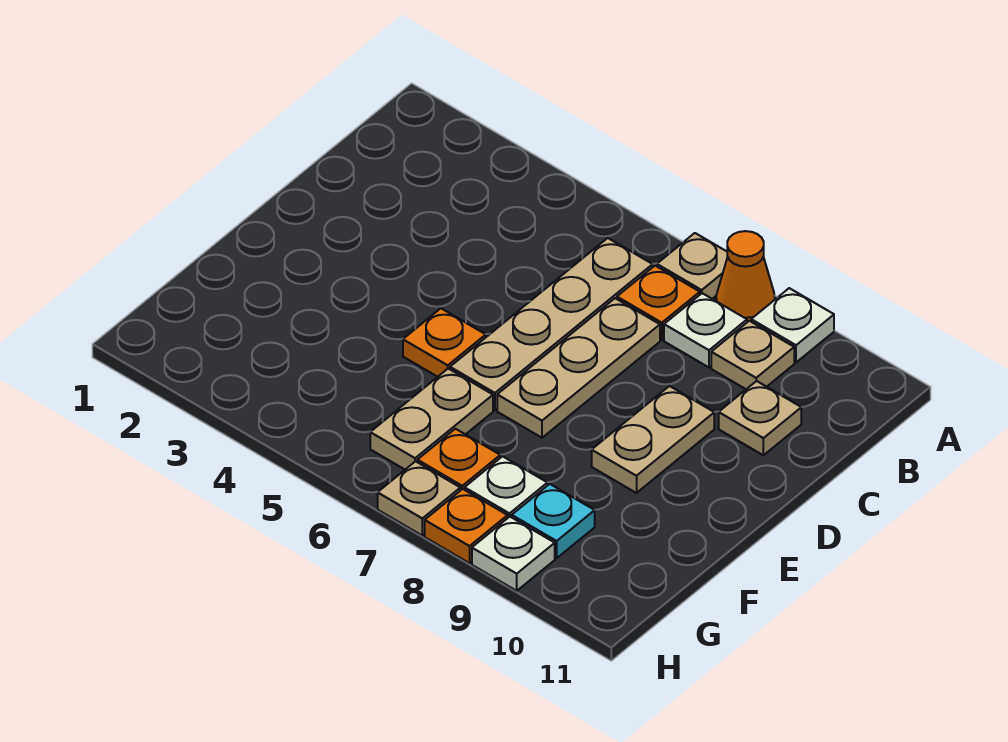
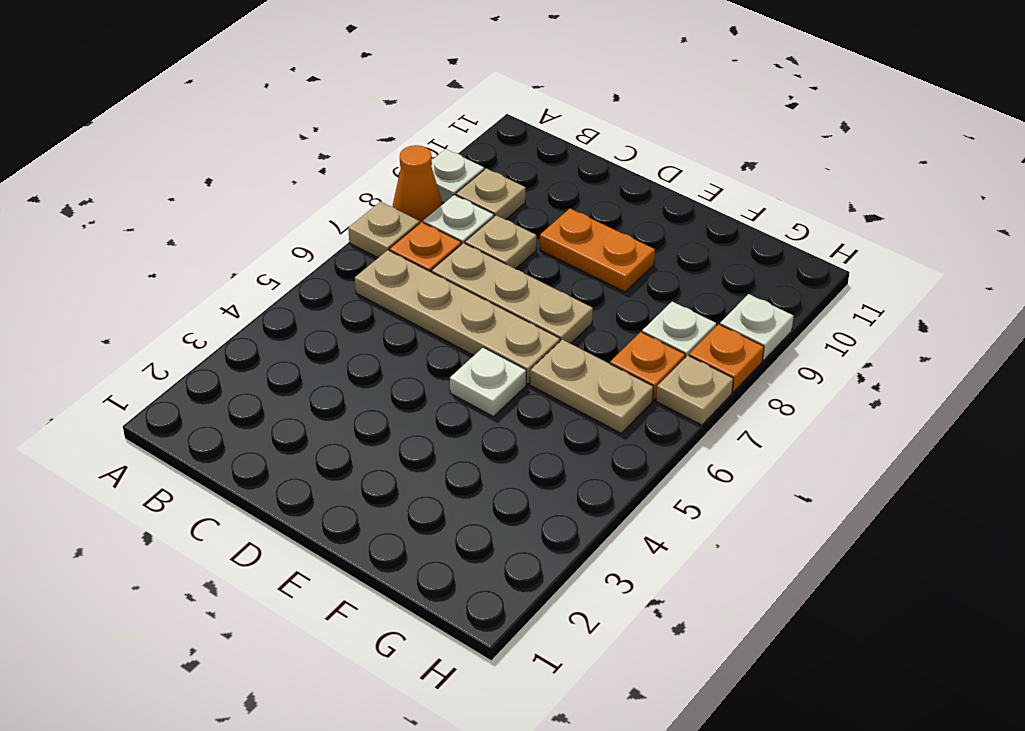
tan 1x1 plate [719,381,801,455] -> tan 1x1 plate moved to [465,215,536,269]
tan 1x2 plate [592,386,714,493] -> orange 1x2 plate [540,209,655,292]
orange 1x1 plate [403,308,486,377] -> white 1x1 plate [450,347,526,416]
cyan 1x1 plate [512,484,595,558] -> none

